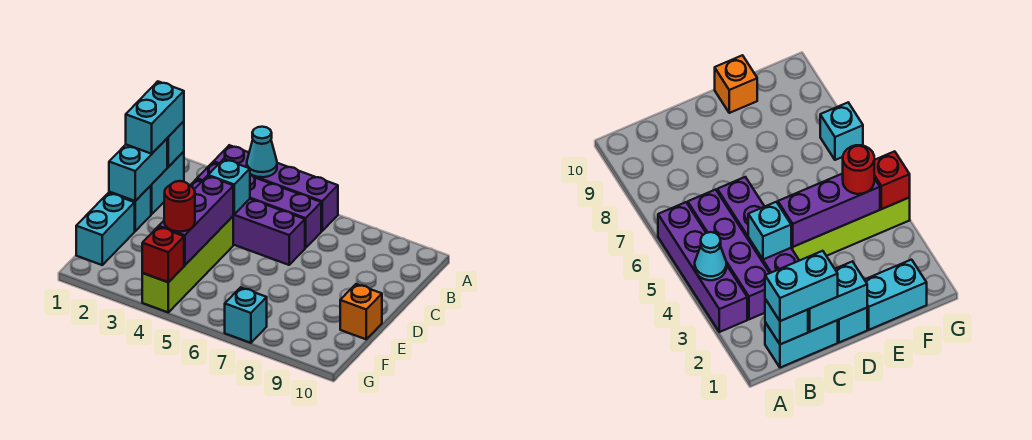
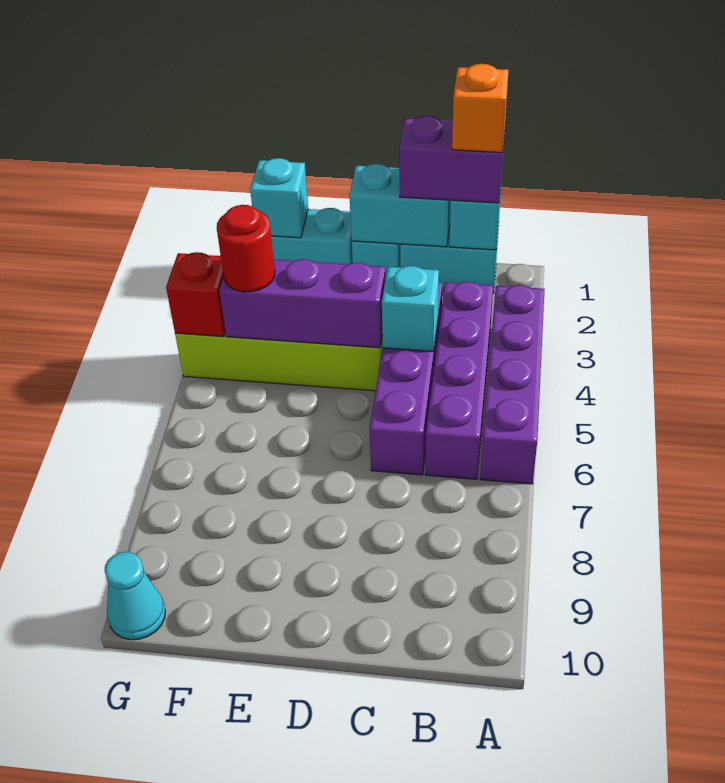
cyan 1x1 cone [247,127,277,177] -> cyan 1x1 cone moved to [104,552,165,640]
cyan 1x2 brick [126,81,184,154] -> purple 1x2 brick [399,116,505,203]
orange 1x1 brick [340,284,382,339] -> orange 1x1 brick moved to [452,64,509,153]
cyan 1x1 brick [225,287,267,343] -> cyan 1x1 brick moved to [250,158,308,238]

